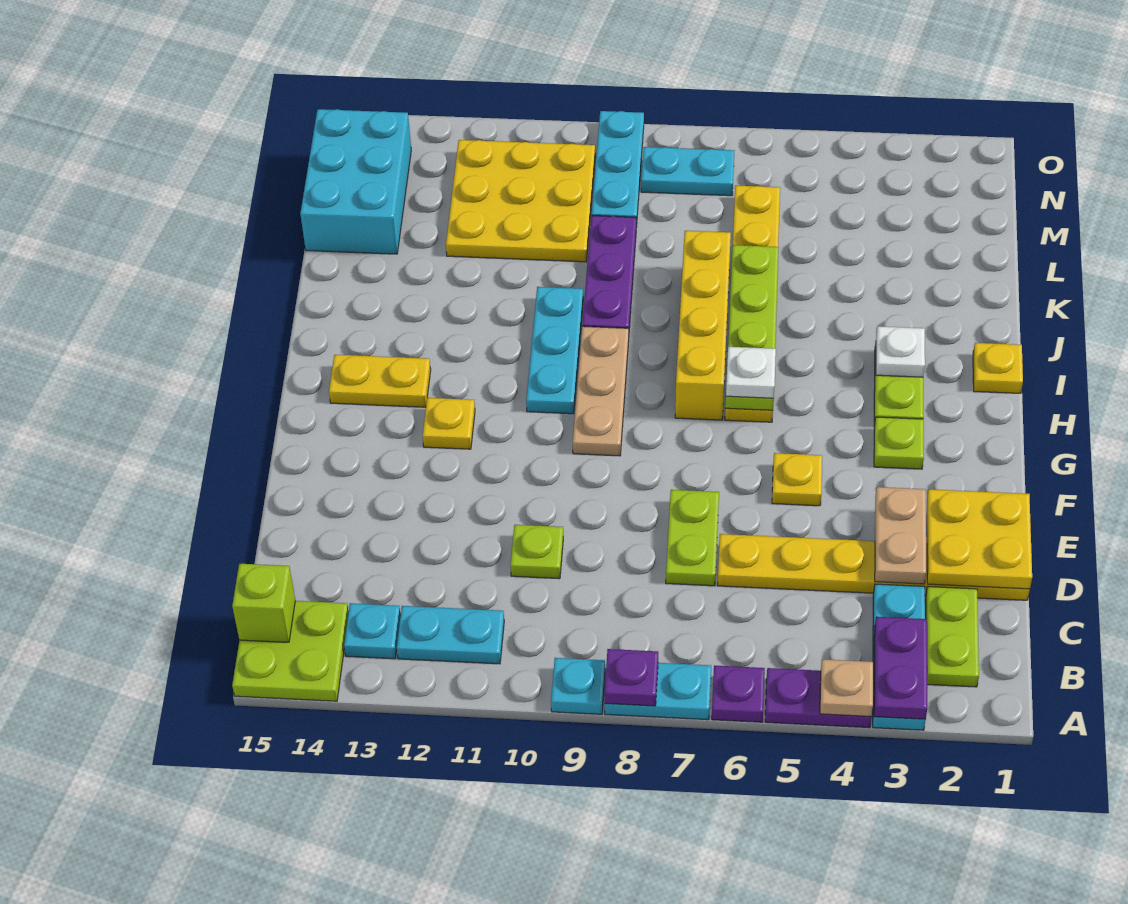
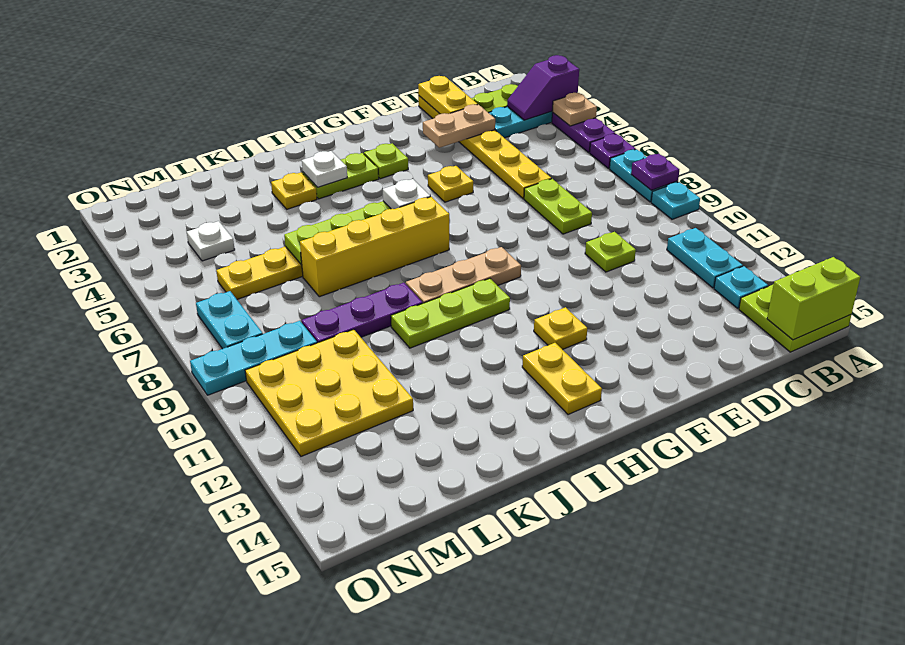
purple 1x2 plate [874,617,927,719] -> purple 1x2 slope [507,55,579,120]
lime 1x1 brick [232,564,295,642] -> lime 1x2 brick [767,257,860,340]
yellow 2x2 plate [927,489,1032,589] -> yellow 1x2 plate [418,76,478,114]
lime 1x2 plate [666,490,719,586] -> lime 1x2 plate turned to [524,179,592,234]
cyan 1x3 plate [526,287,583,414] -> lime 1x3 plate [391,278,510,348]
yellow 1x1 plate [973,343,1023,393] -> yellow 1x1 plate moved to [271,173,317,209]
cyan 2x3 brick [300,109,411,254] -> none
none -> white 1x1 plate [187,221,235,261]

